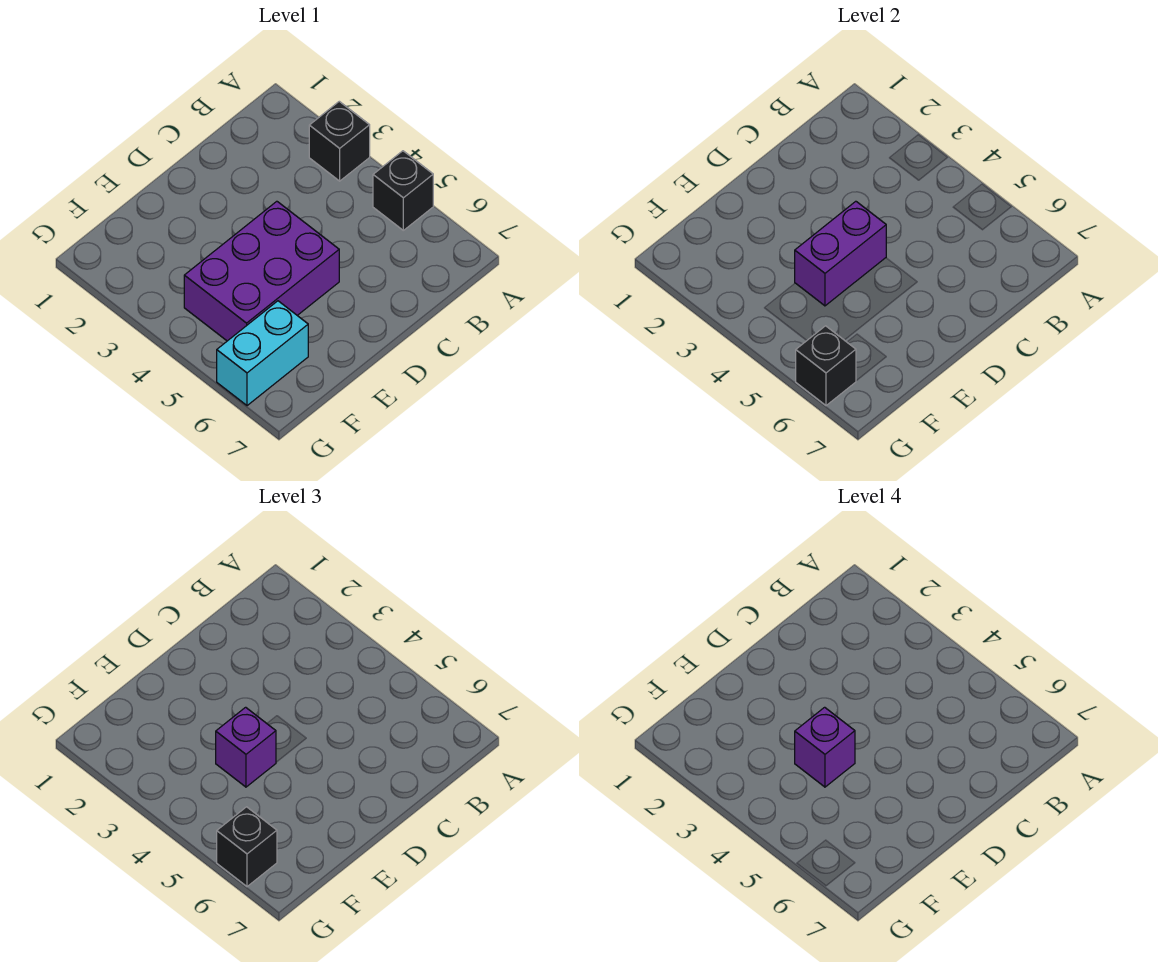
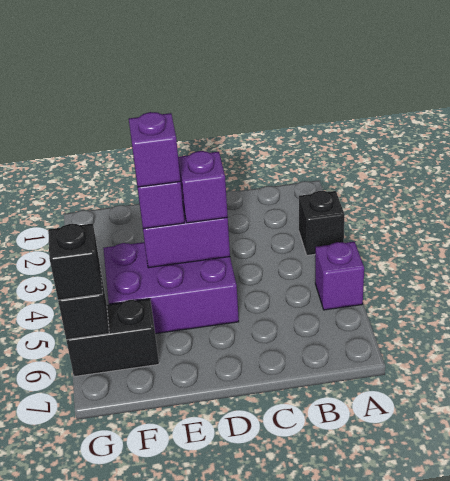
black 1x1 brick [373,151,433,230] -> purple 1x1 brick [315,242,364,310]
none -> purple 1x1 brick [178,151,228,223]
cyan 1x2 brick [217,301,308,406] -> black 1x2 brick [66,299,159,377]

